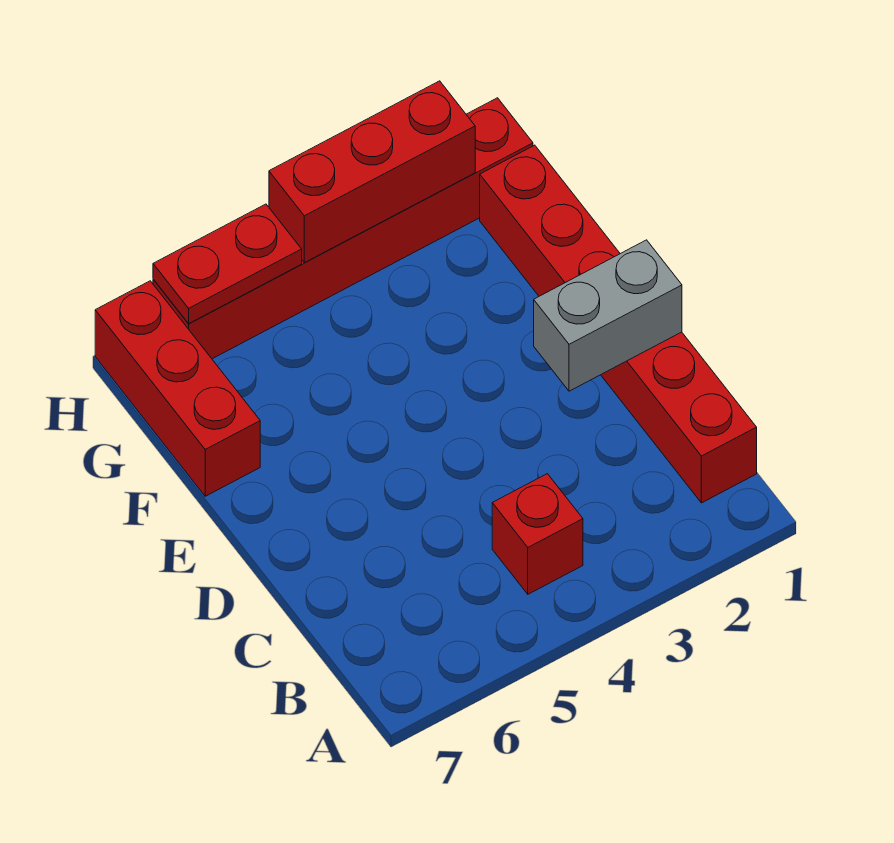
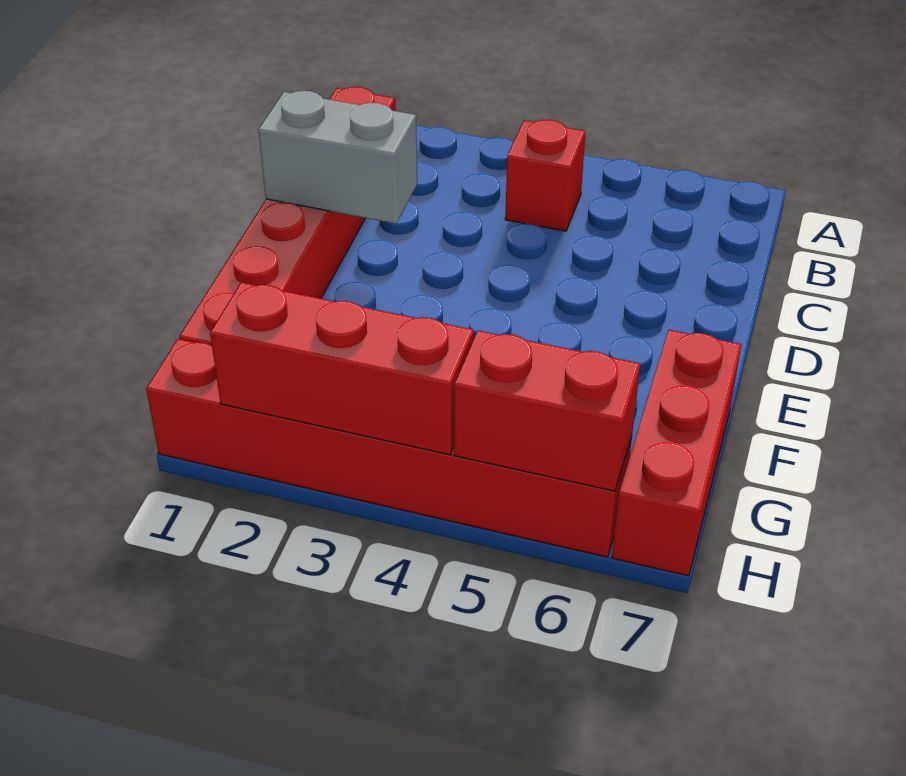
red 1x2 plate [153,204,302,324] -> red 1x2 brick [454,330,640,491]

